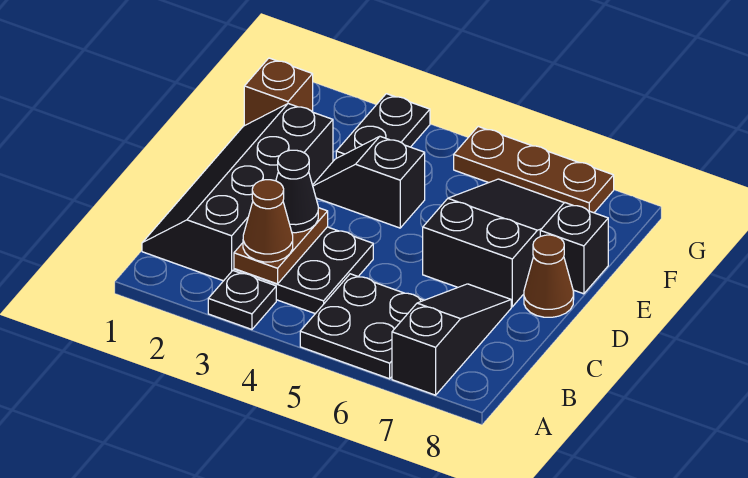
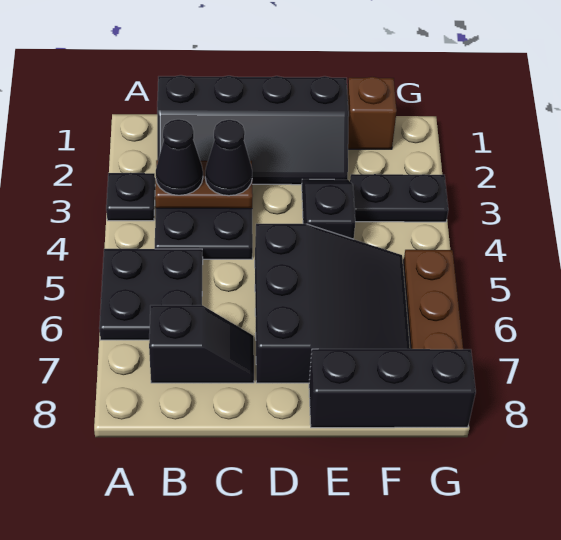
black 1x3 slope [392,284,511,395] -> black 1x2 slope [149,305,254,383]
black 2x4 slope [142,104,333,281] -> black 2x4 slope turned to [157,75,349,185]
brown 1x1 cone [243,180,293,262] -> black 1x1 cone [156,119,203,195]
black 2x3 slope [423,179,564,307] -> black 3x3 slope [255,224,410,383]
brown 1x1 cone [524,235,574,317] -> none
black 1x1 brick [540,202,608,294] -> black 1x3 brick [309,349,476,428]

